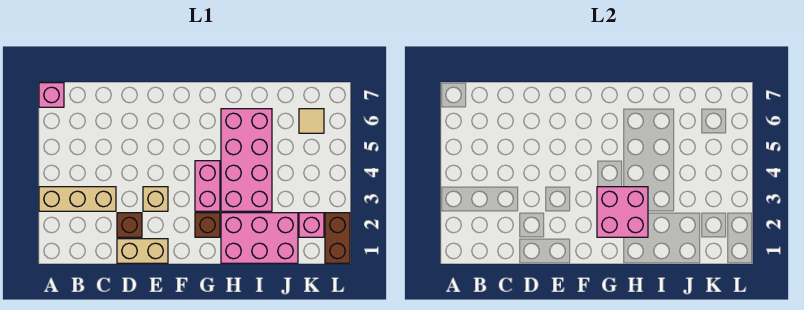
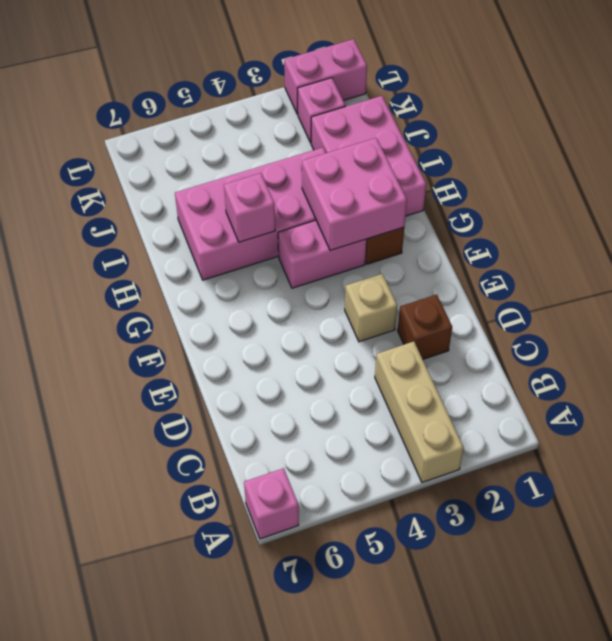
tan 1x2 brick [117,239,168,263] -> none
none -> pink 1x1 brick [224,173,275,242]
tan 1x1 tile [299,109,324,133] -> none
brown 1x2 brick [325,213,350,263] -> pink 1x2 brick [284,39,367,114]

